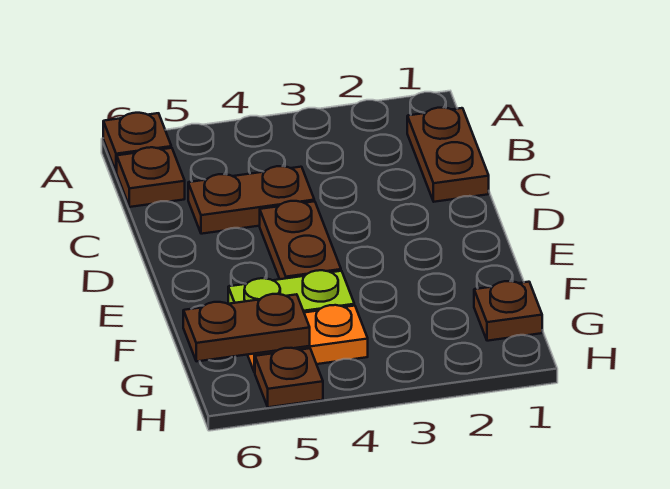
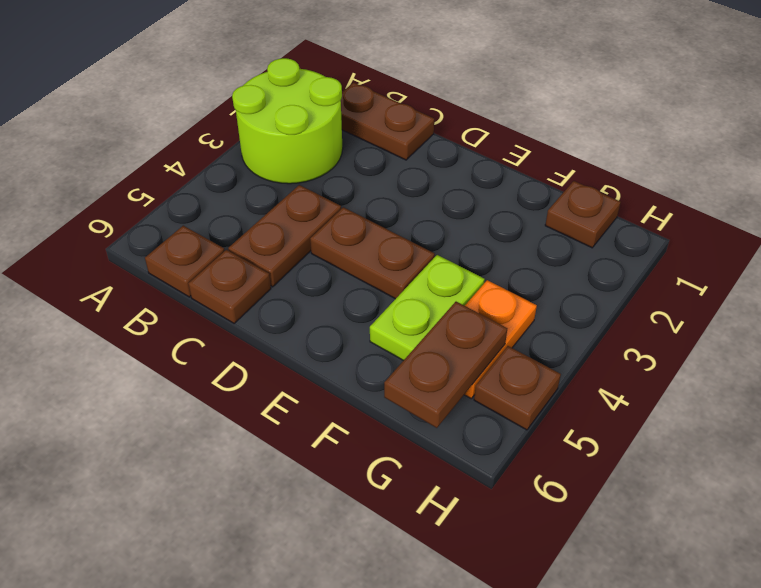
none -> lime 2x2 round brick [232,58,343,184]
brown 1x1 plate [103,113,171,172] -> brown 1x1 plate moved to [188,250,271,323]

